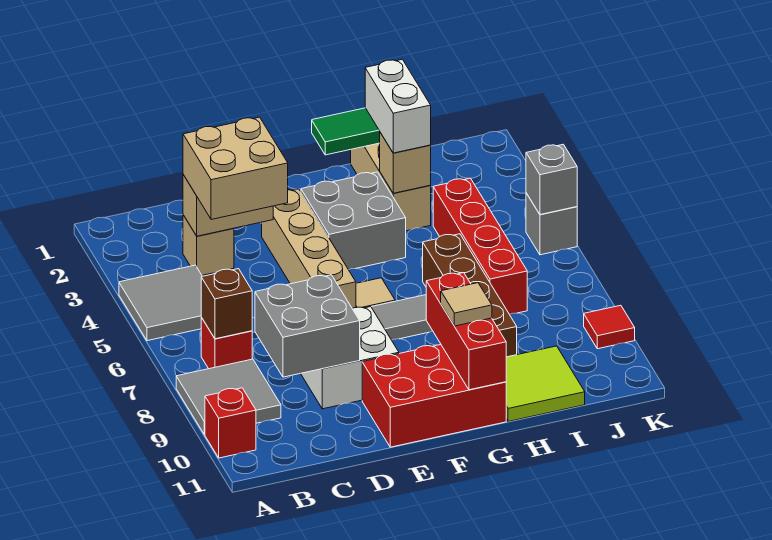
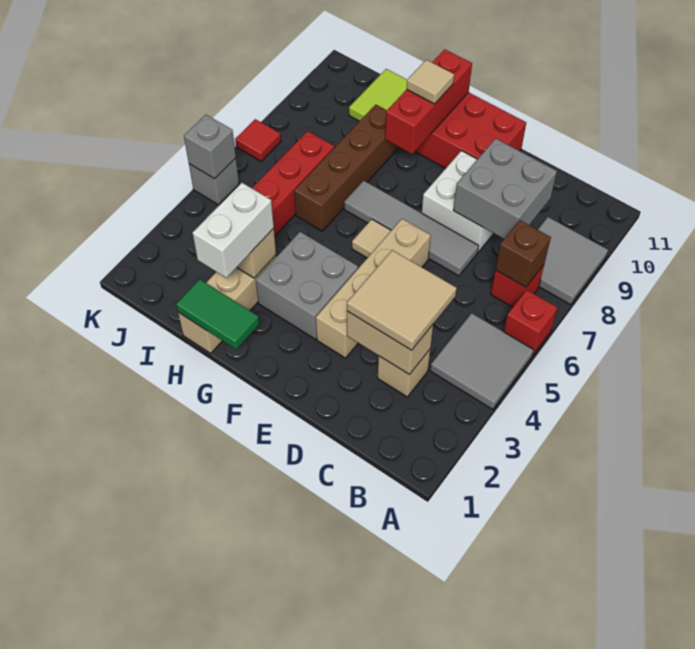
red 1x1 brick [205,388,256,458] -> red 1x1 brick moved to [504,290,558,356]
tan 2x2 brick [183,117,288,220] -> tan 2x2 tile [347,250,457,350]
red 1x1 tile [584,305,635,349] -> red 1x1 tile moved to [235,119,281,161]

